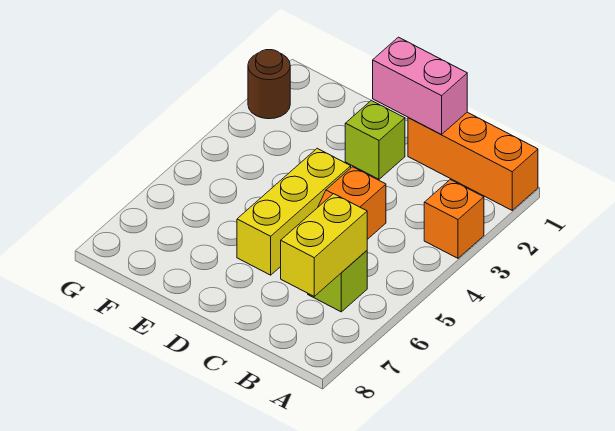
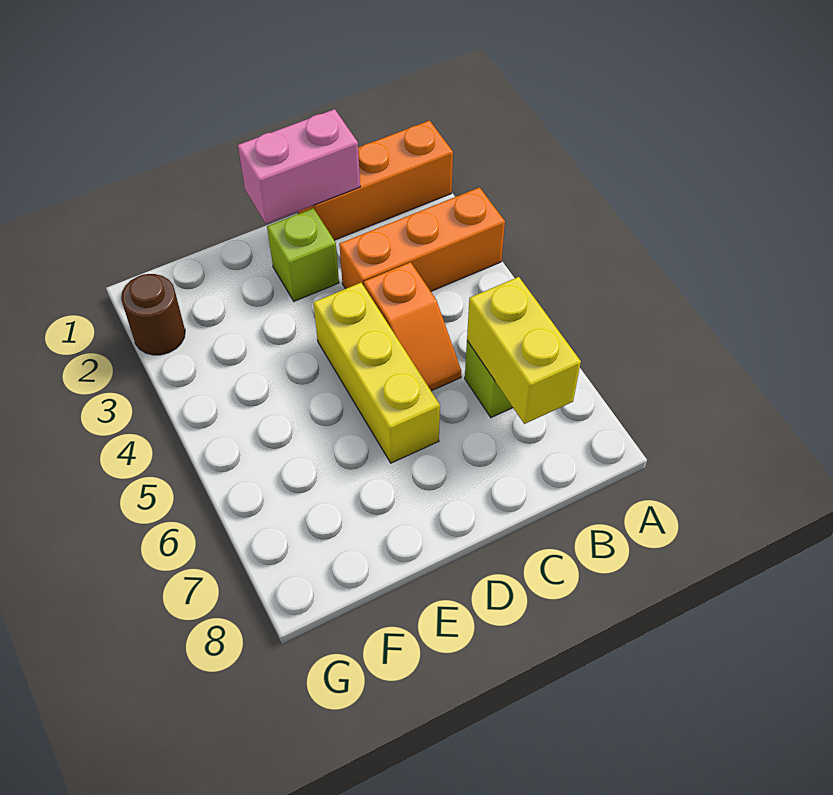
orange 1x1 brick [424,180,484,258] -> orange 1x3 brick [339,187,505,291]

